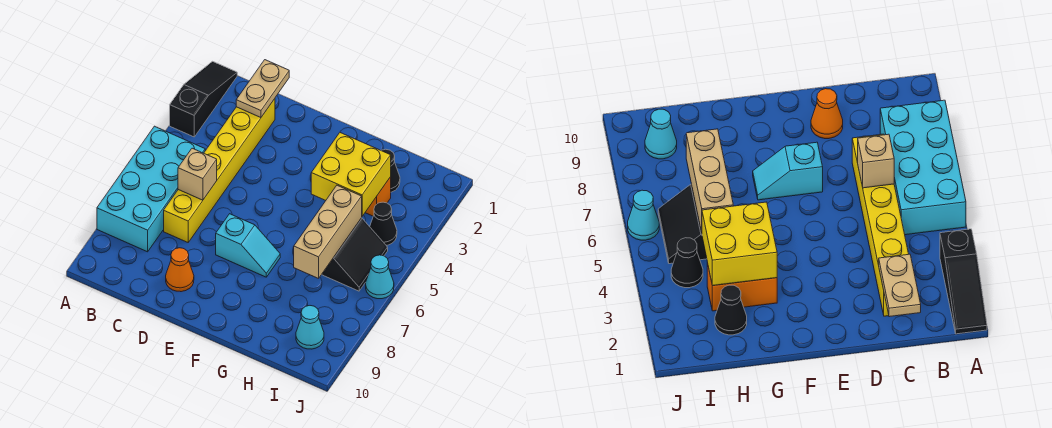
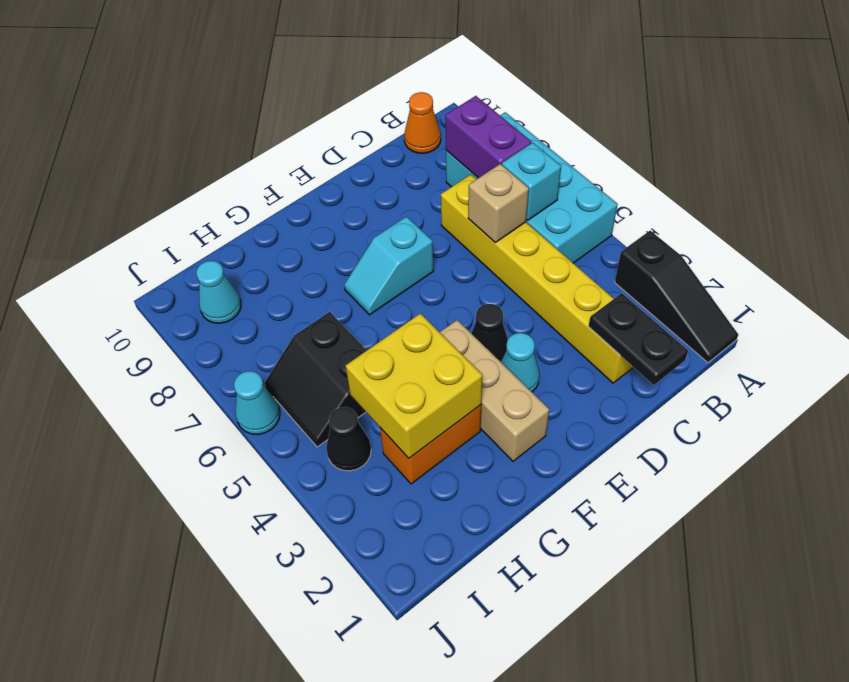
none -> cyan 1x1 brick [502,143,561,220]
none -> purple 1x2 brick [445,96,531,178]
tan 1x2 plate [236,60,289,118] -> black 1x2 plate [588,293,688,385]
orange 1x1 cone [166,248,194,292] -> orange 1x1 cone moved to [404,92,441,153]
none -> cyan 1x1 cone [501,333,539,392]
black 1x1 cone [381,149,400,192] -> black 1x1 cone moved to [471,304,508,362]
tan 1x3 brick [294,185,362,278] -> tan 1x3 brick moved to [440,320,549,461]

